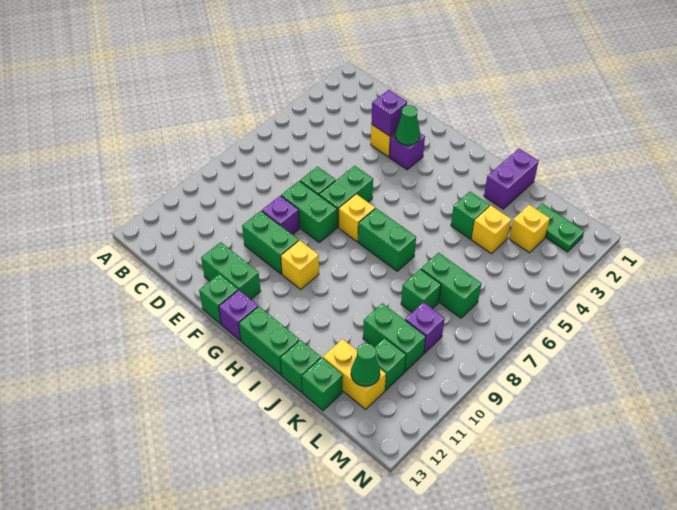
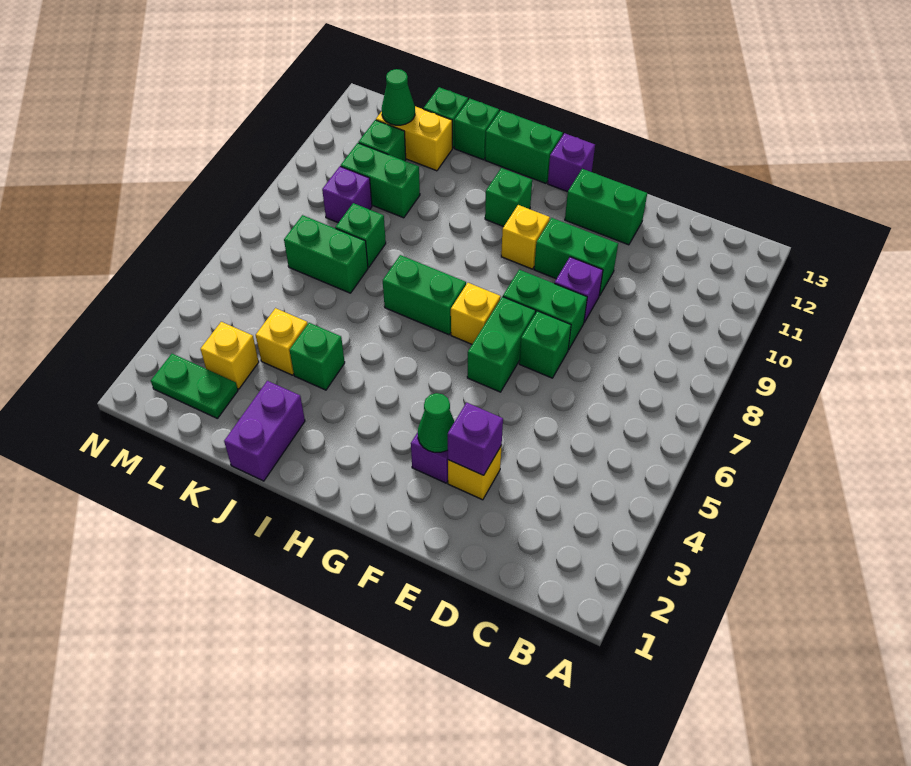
green 1x1 brick [199,274,238,324] -> green 1x1 brick moved to [485,168,532,227]

